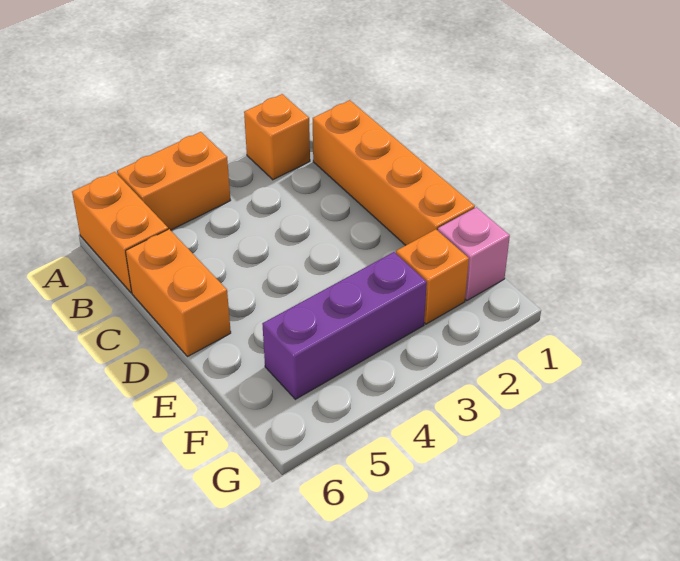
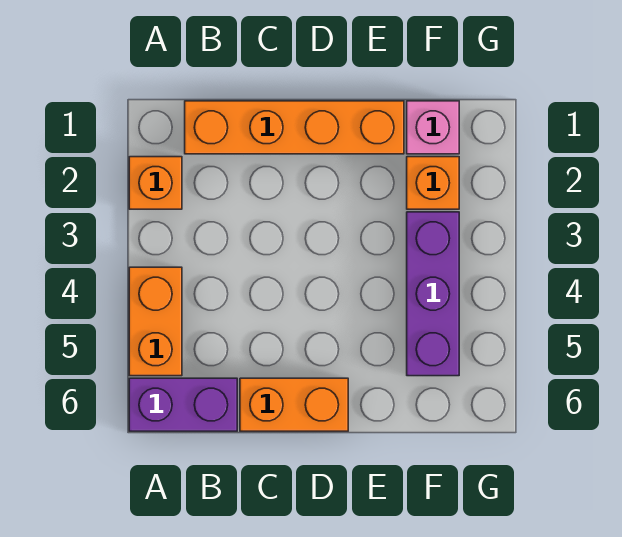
orange 1x2 brick [72,172,168,293] -> purple 1x2 brick [129,378,237,431]

